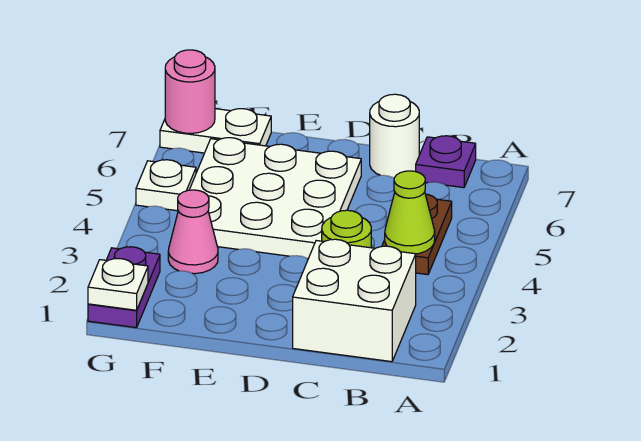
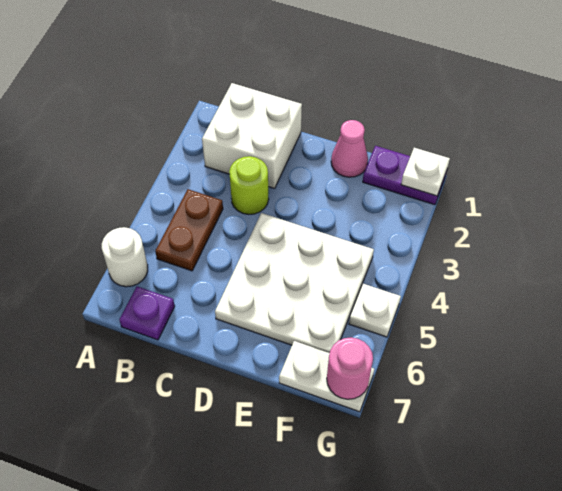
lime 1x1 cone [385,171,435,254] -> none
white 1x1 round brick [370,94,419,178] -> white 1x1 round brick moved to [102,227,148,287]
pink 1x1 cone [168,190,218,274] -> pink 1x1 cone moved to [331,120,368,177]
purple 1x2 plate [88,247,160,328] -> purple 1x2 plate turned to [363,146,447,205]

